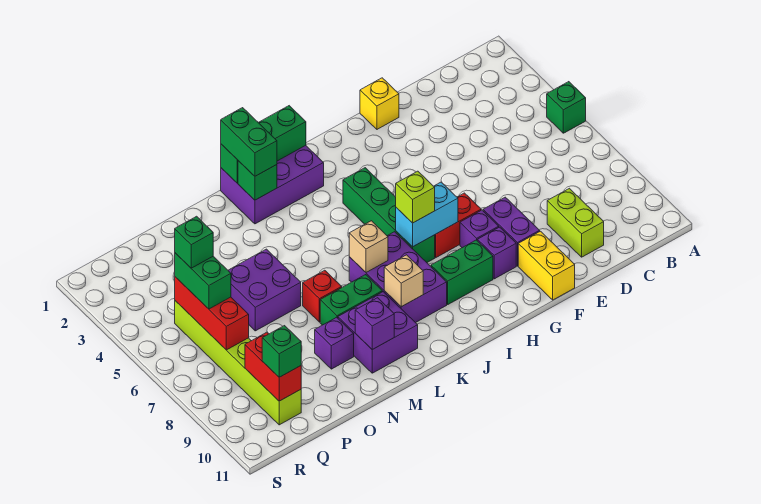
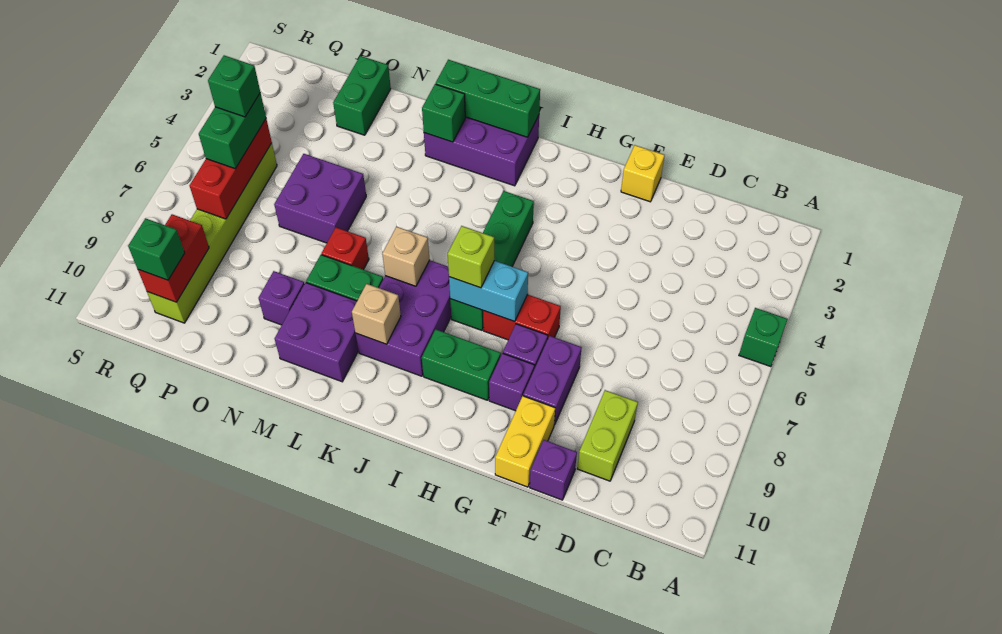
green 1x2 brick [221,108,277,176] -> green 1x2 brick moved to [333,56,391,135]
purple 1x1 brick [355,298,394,350] -> purple 1x1 brick moved to [530,440,577,500]

